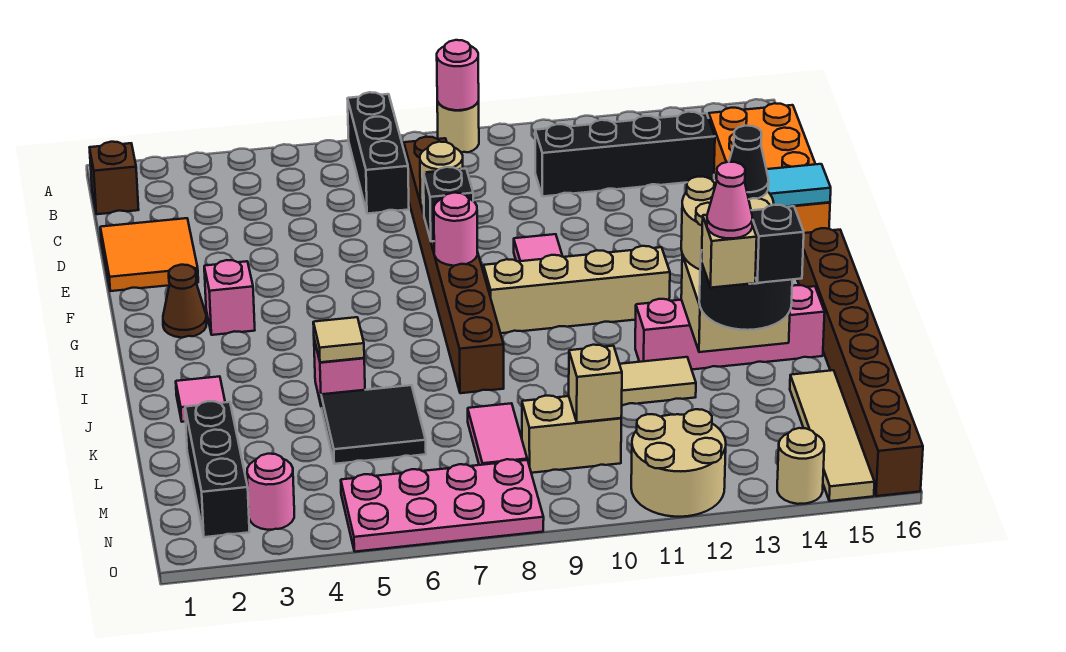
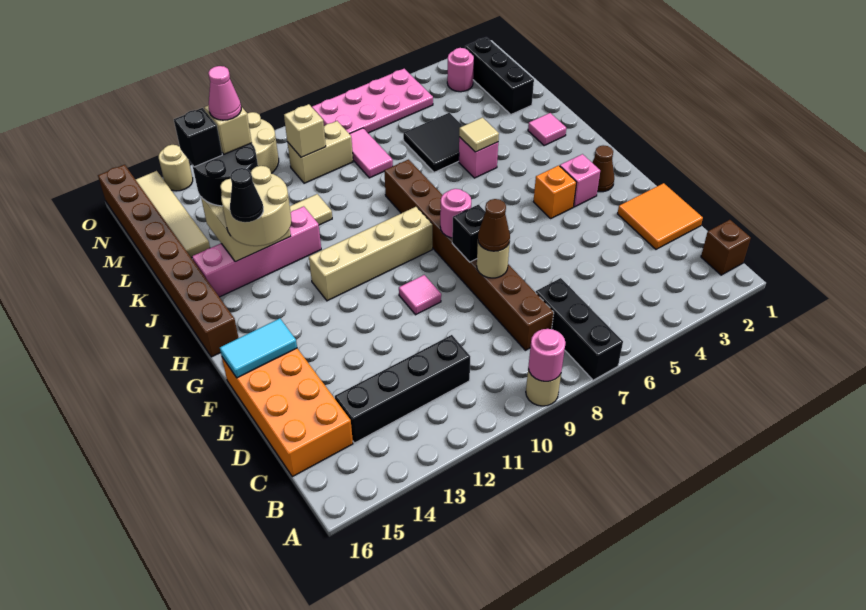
none -> brown 1x1 cone [478,199,510,251]
none -> orange 1x1 brick [533,166,577,218]

